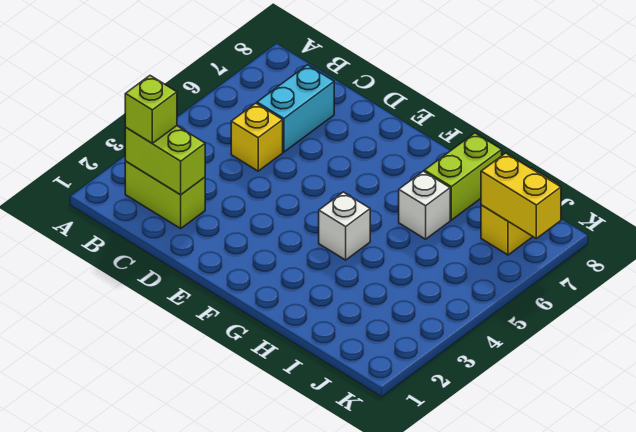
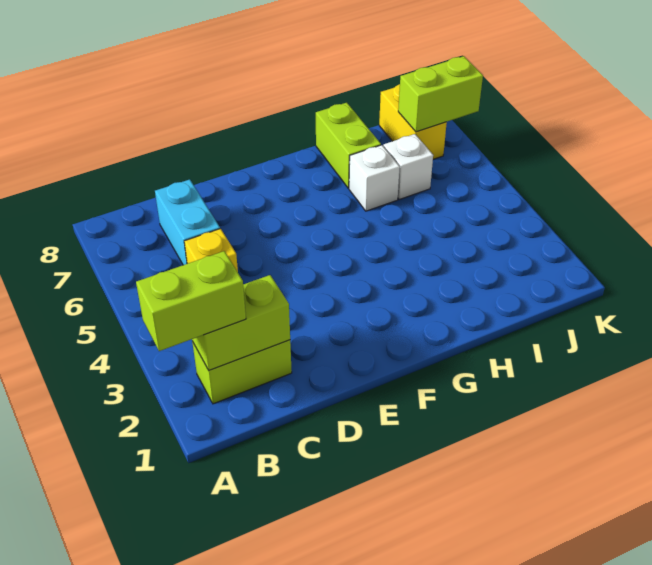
lime 1x1 brick [125,76,177,143] -> lime 1x2 brick [136,251,246,351]
white 1x1 brick [319,192,370,260] -> white 1x1 brick moved to [383,134,433,200]
yellow 1x2 brick [481,153,561,238] -> lime 1x2 brick [398,56,483,132]

